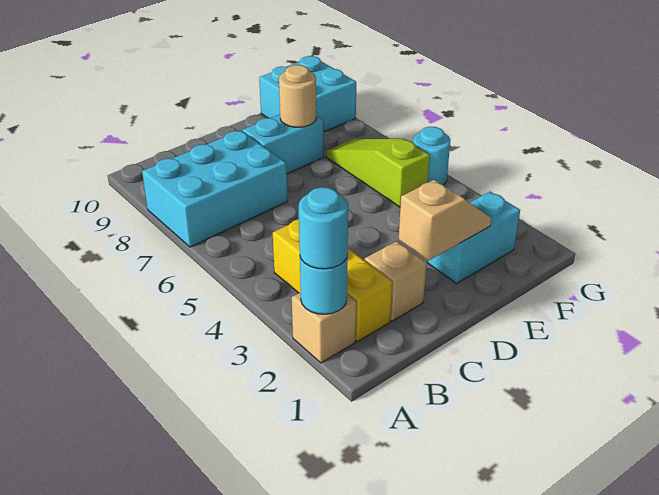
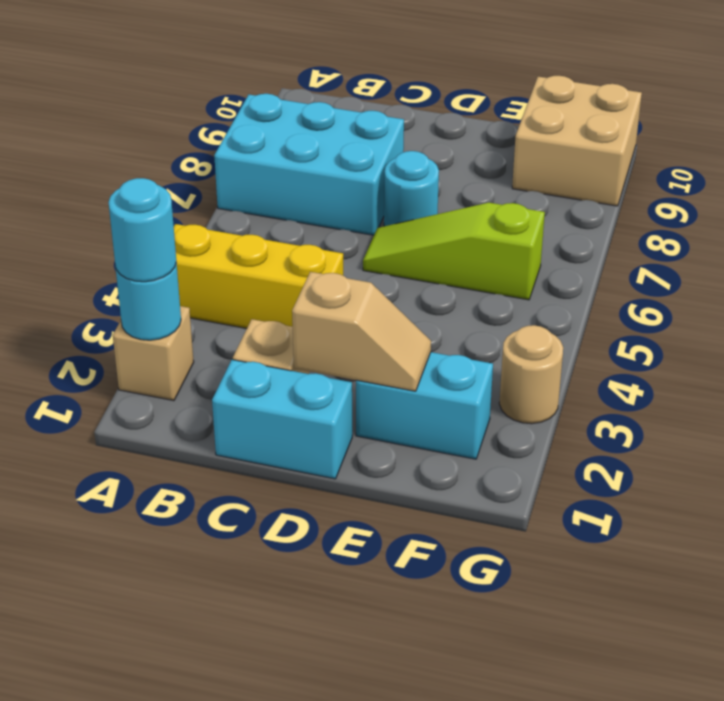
yellow 1x3 brick [273,219,392,342] -> yellow 1x3 brick turned to [174,224,343,328]
cyan 1x2 brick [242,114,324,174] -> cyan 1x2 brick moved to [212,360,352,479]
tan 1x1 round brick [279,65,316,127] -> tan 1x1 round brick moved to [499,325,563,424]
lime 1x3 slope [326,139,430,207] -> lime 1x3 slope turned to [363,203,545,300]
cyan 2x2 brick [259,56,356,132] -> tan 2x2 brick [512,76,642,206]
cyan 1x1 round brick [413,127,450,185] -> cyan 1x1 round brick moved to [384,151,439,226]

